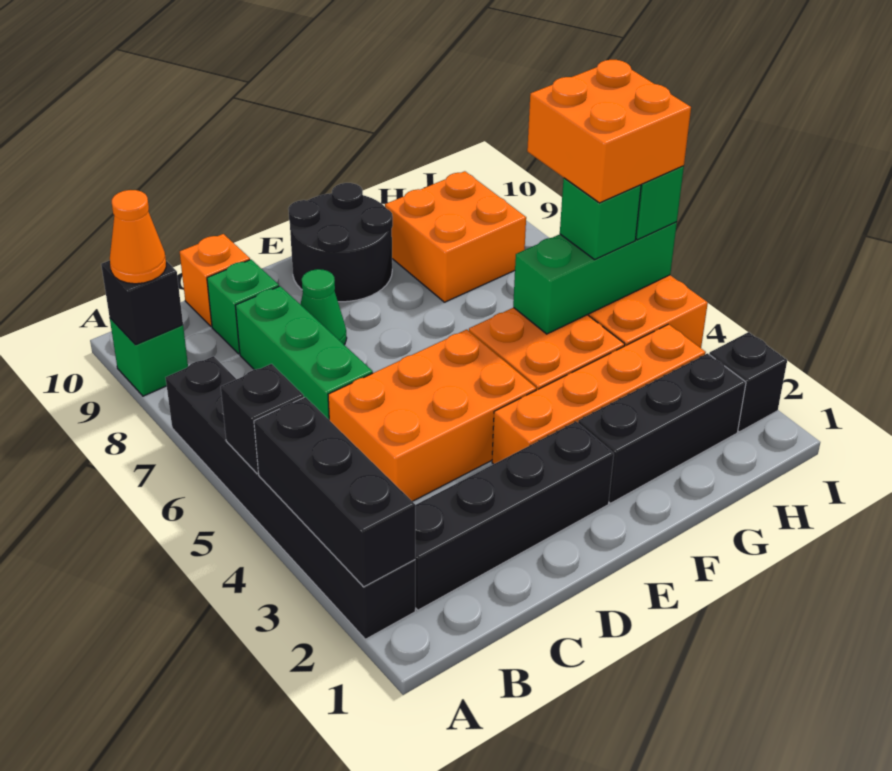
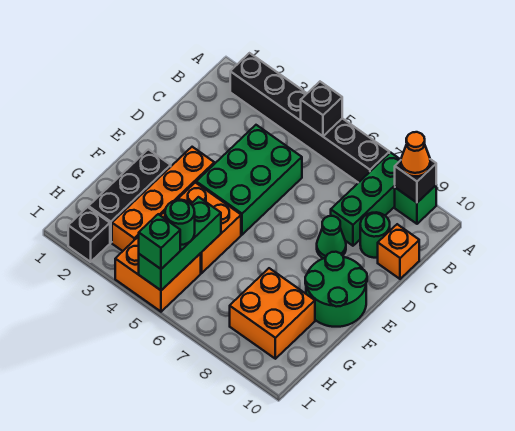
black 1x3 brick [254,397,415,587] -> none
black 1x4 brick [415,422,614,610] -> none
orange 2x3 brick [328,330,536,501] -> green 2x3 brick [196,125,302,235]
green 1x3 brick [235,286,373,419] -> green 1x3 brick turned to [331,153,401,246]
green 1x1 brick [207,260,279,354] -> green 1x1 round brick [360,212,390,258]
black 2x2 round brick [288,183,393,302] -> green 2x2 round brick [305,252,367,327]
green 1x1 brick [560,178,641,260] -> green 1x1 round brick [165,200,195,245]
orange 2x2 brick [527,60,691,203] -> none

